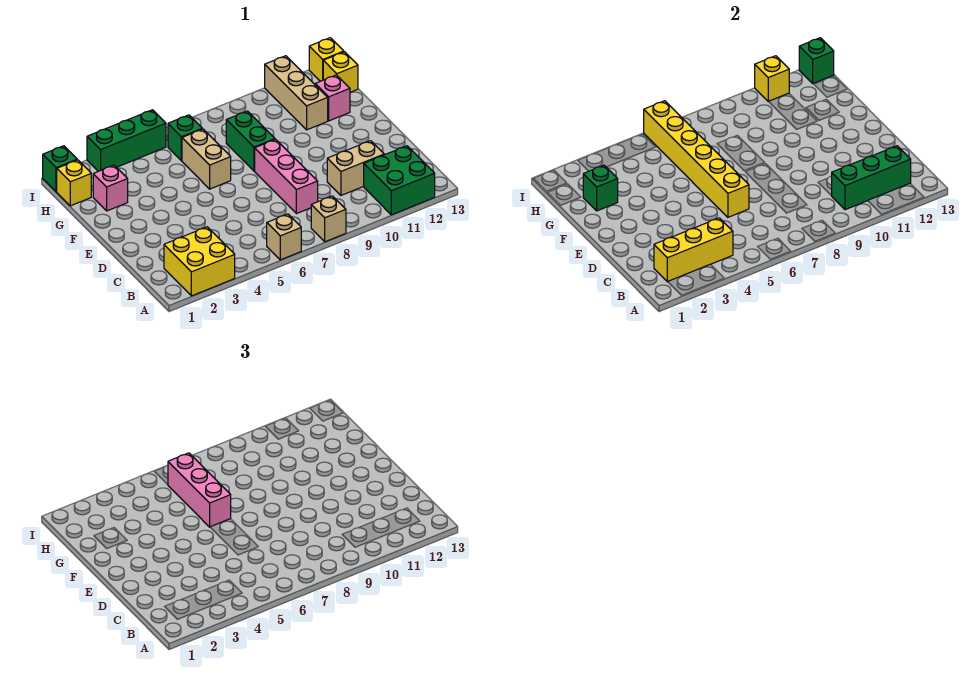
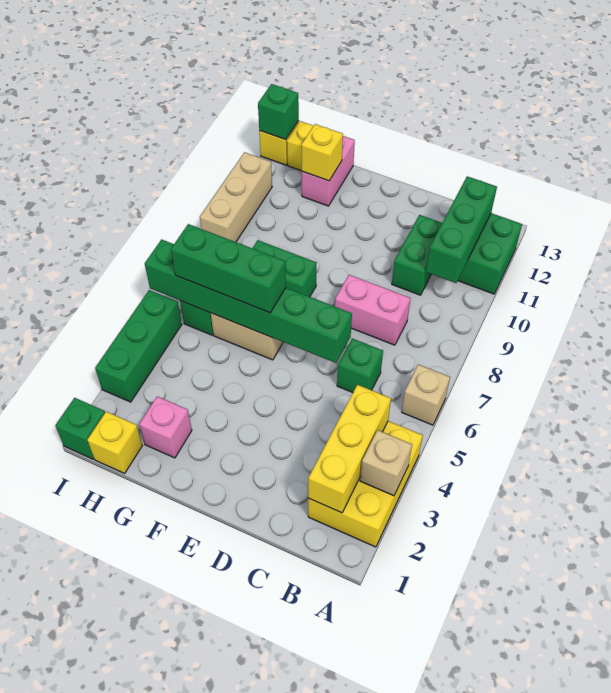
yellow 2x2 brick [164,227,235,296] -> yellow 2x3 brick [308,421,423,547]
tan 1x1 brick [311,196,346,242] -> tan 1x1 brick moved to [360,430,412,496]
pink 1x3 brick [255,139,318,214] -> pink 1x2 brick [335,275,411,345]
tan 1x2 brick [327,141,384,195] -> green 1x2 brick [392,215,442,295]
yellow 1x6 brick [644,101,749,217] -> green 1x6 brick [145,239,352,363]
pink 1x3 brick [168,453,231,527] -> green 1x3 brick [171,224,286,313]
green 1x1 brick [583,165,618,211] -> green 1x1 brick moved to [337,338,383,393]
tan 1x3 brick [265,56,328,130] -> tan 1x3 brick turned to [200,152,272,242]
pink 1x1 brick [315,75,350,121] -> pink 1x2 brick [302,136,355,206]
yellow 1x1 brick [755,56,789,102] -> yellow 1x1 brick moved to [302,124,343,181]

